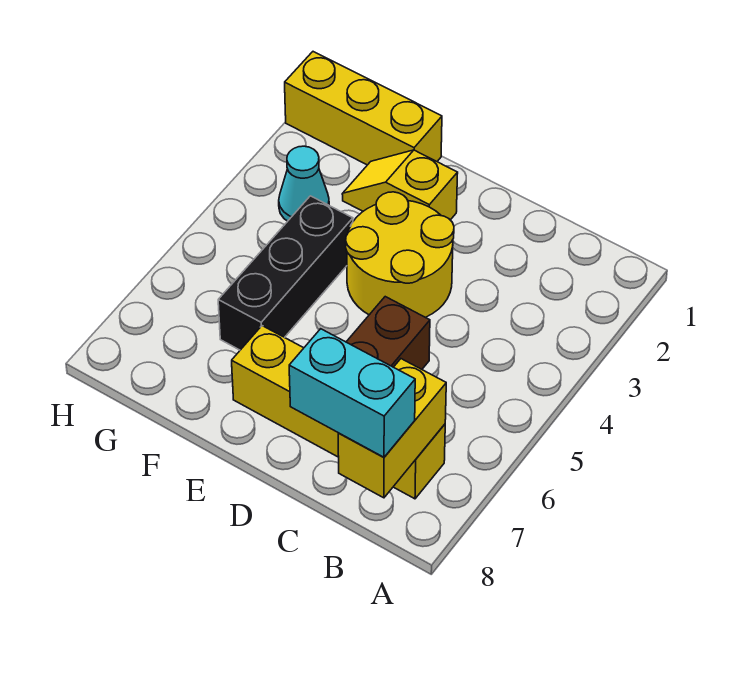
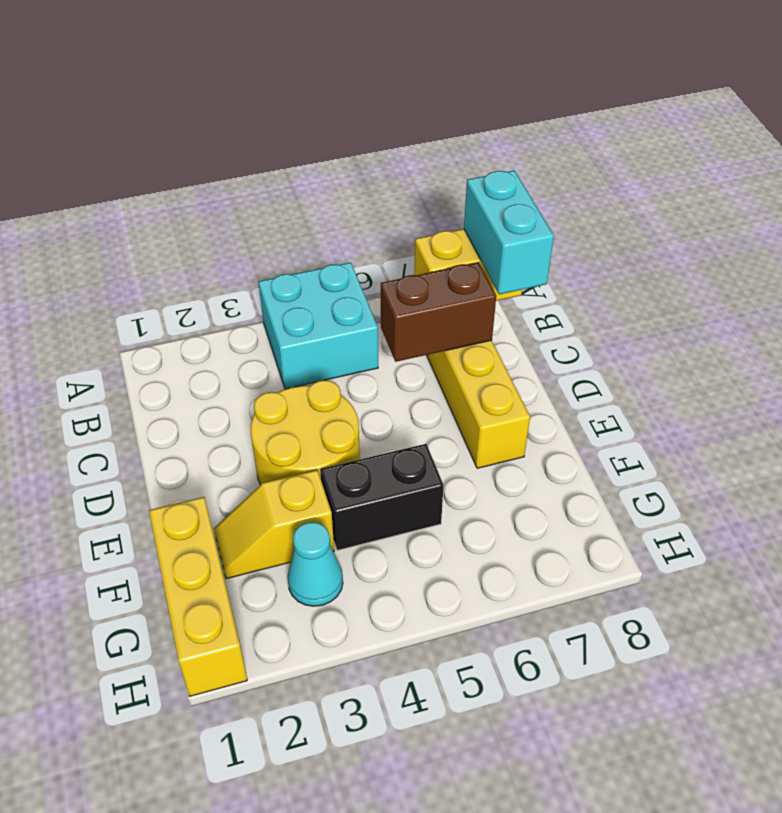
none -> cyan 2x2 brick [259,262,378,389]
yellow 1x2 slope [342,150,458,220] -> yellow 1x2 slope turned to [214,470,334,579]
black 1x3 brick [218,196,353,350] -> black 1x2 brick [320,444,444,550]

